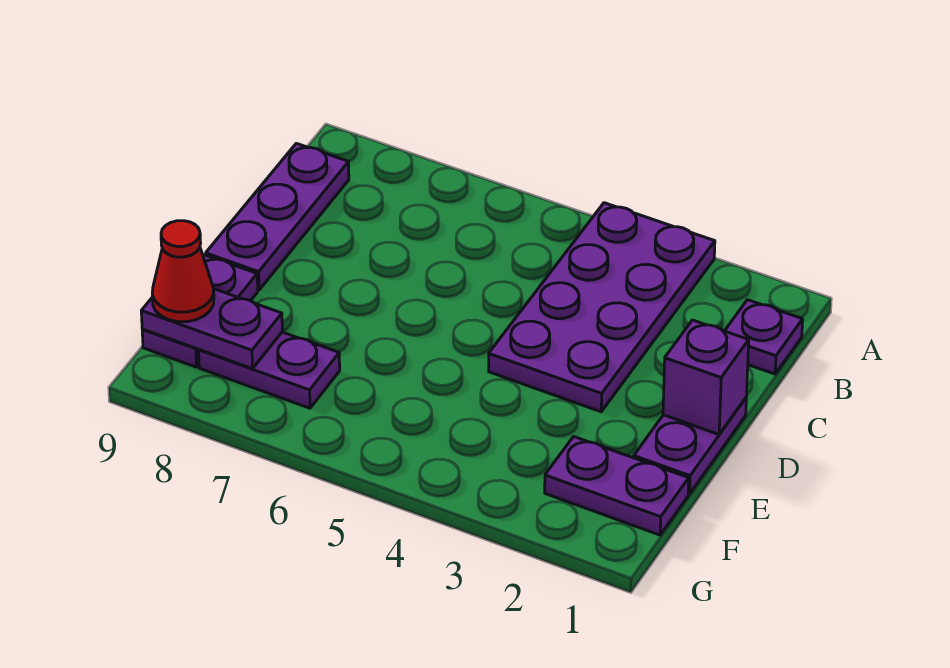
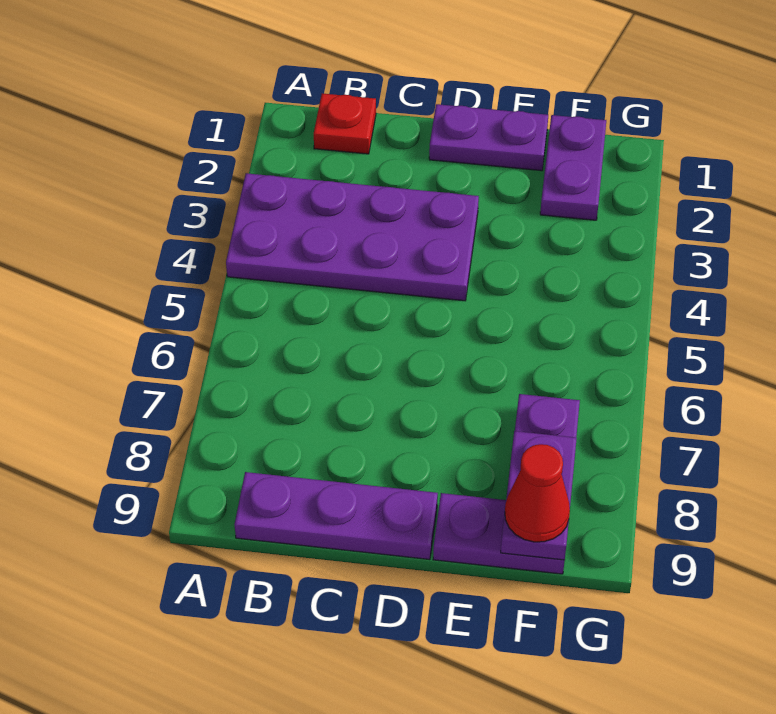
purple 1x1 plate [725,300,803,374] -> red 1x1 plate [314,93,376,154]
purple 1x1 brick [663,320,749,434] -> none

